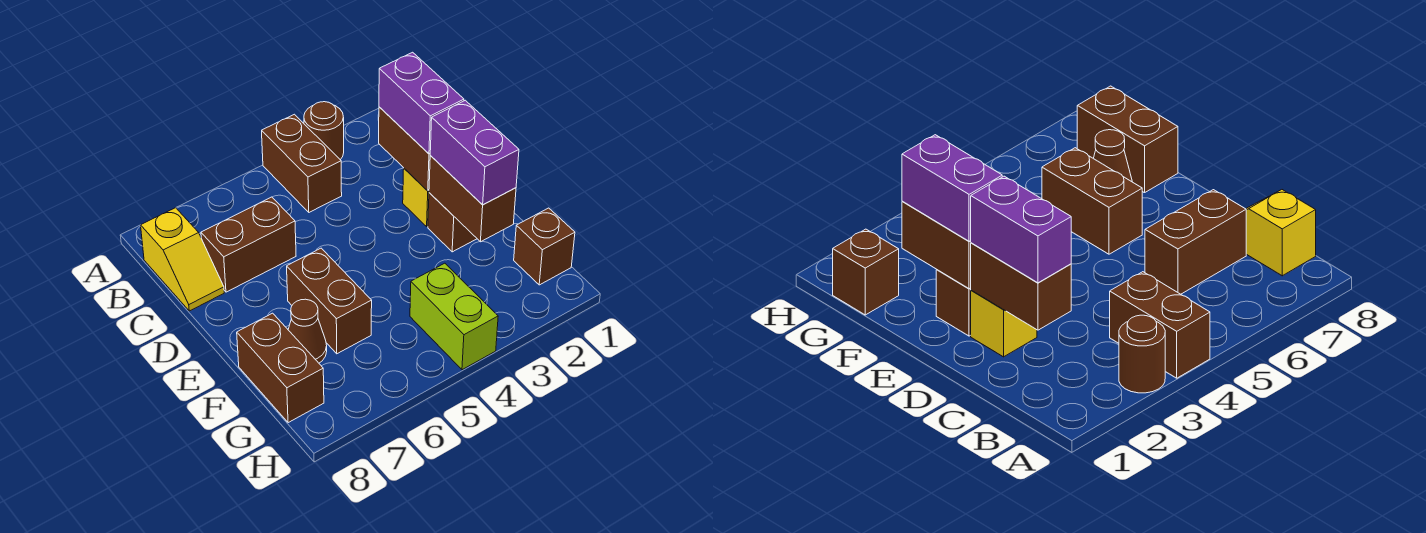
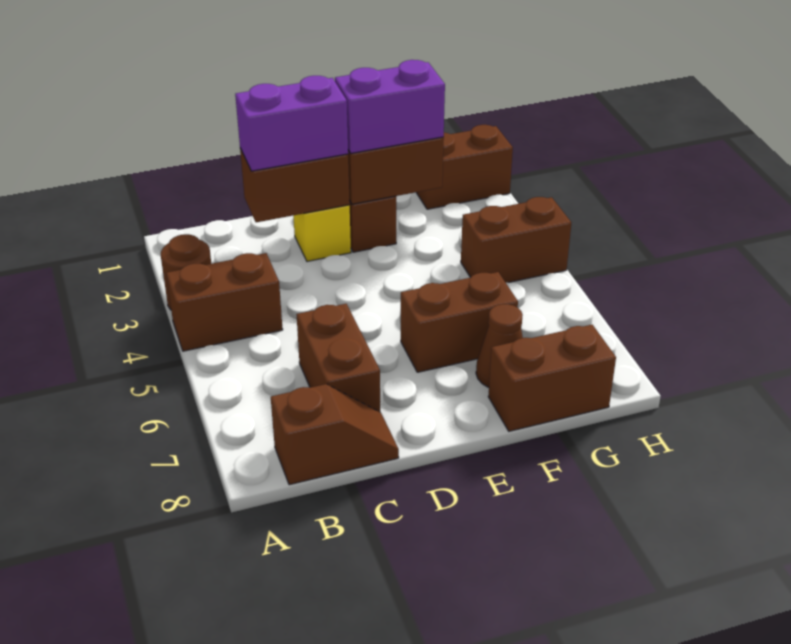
yellow 1x2 slope [141,208,224,311] -> brown 1x2 slope [271,384,399,485]
brown 1x1 brick [514,208,575,285] -> brown 1x2 brick [416,125,513,209]
lime 1x2 brick [410,263,498,370] -> brown 1x2 brick [461,197,571,283]

